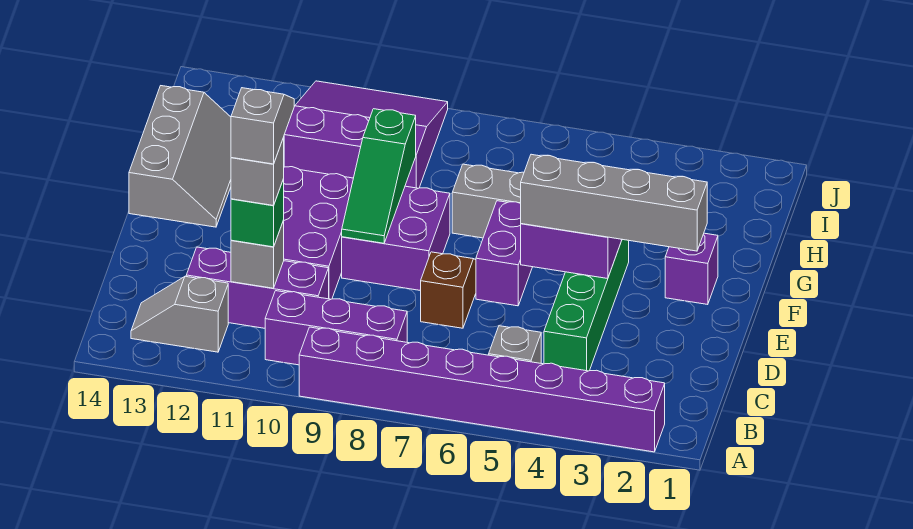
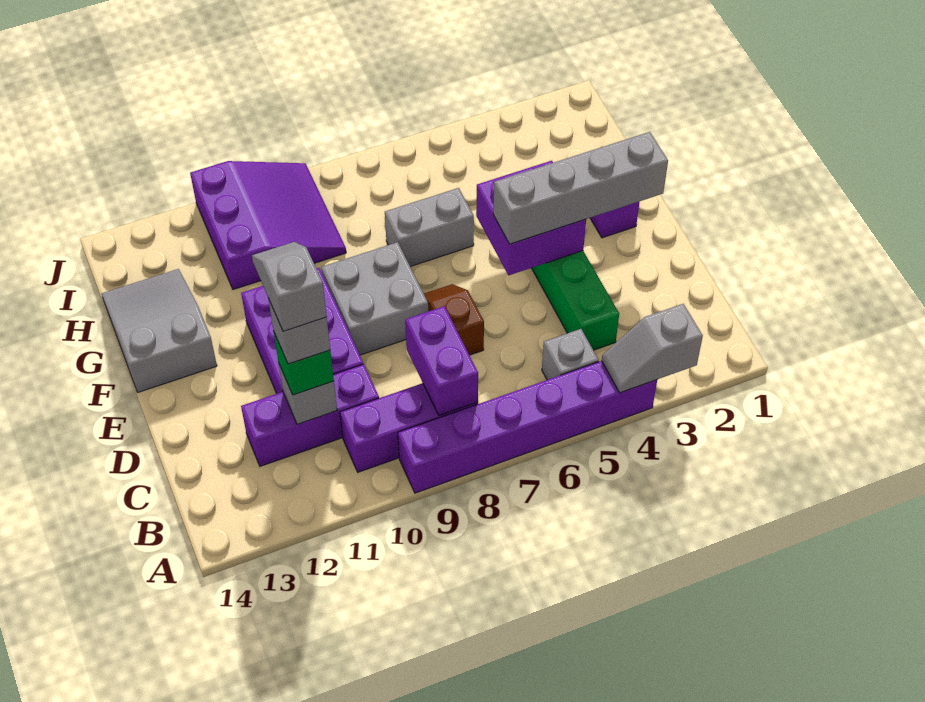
purple 1x8 brick [299,327,665,452] -> purple 1x6 brick [398,361,657,493]
grey 1x2 slope [131,276,228,352] -> grey 1x2 slope moved to [602,304,703,393]
purple 1x2 brick [476,201,532,306] -> purple 1x2 brick moved to [405,306,478,416]
purple 2x2 brick [342,186,450,291] -> grey 2x2 brick [321,242,428,355]
green 1x3 slope [342,109,416,243] -> none
grey 2x3 slope [129,86,231,227] -> grey 2x3 slope turned to [102,269,217,392]
purple 3x3 slope [284,81,448,188] -> purple 3x3 slope turned to [190,161,346,290]

